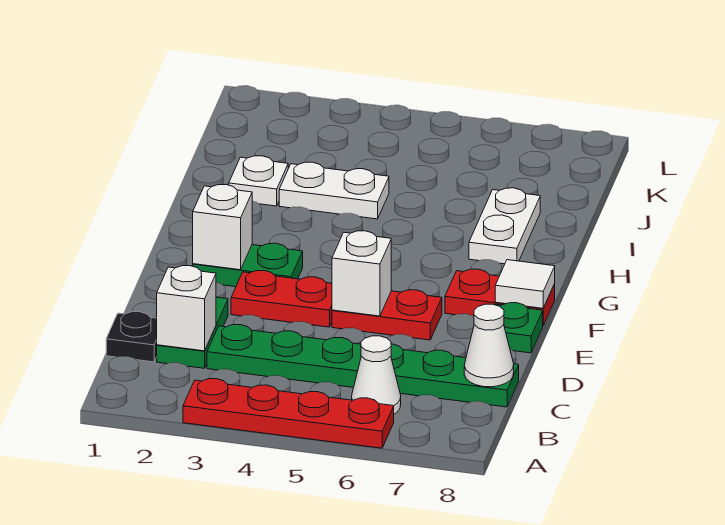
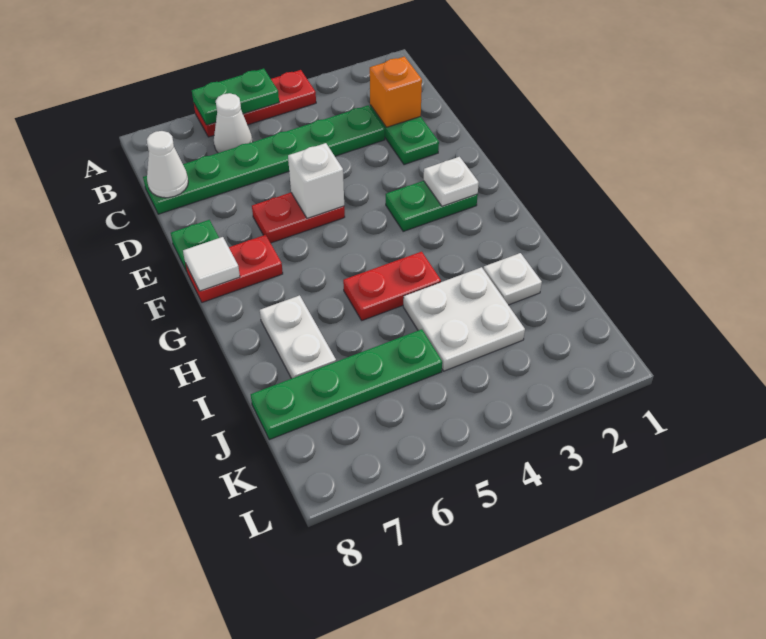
red 1x4 plate [183,379,394,448] -> red 1x3 plate [194,70,316,137]
none -> green 1x2 plate [192,69,279,125]
black 1x1 plate [106,312,157,362] -> none
white 1x1 brick [157,266,216,351] -> orange 1x1 brick [370,57,422,127]
red 1x2 plate [231,271,332,327] -> red 1x2 plate moved to [343,252,441,320]
white 1x1 brick [193,184,252,270] -> white 1x1 plate [424,157,479,206]
white 1x2 plate [279,162,389,219] -> white 2x2 plate [403,267,525,371]
none -> green 1x4 plate [251,329,442,440]

